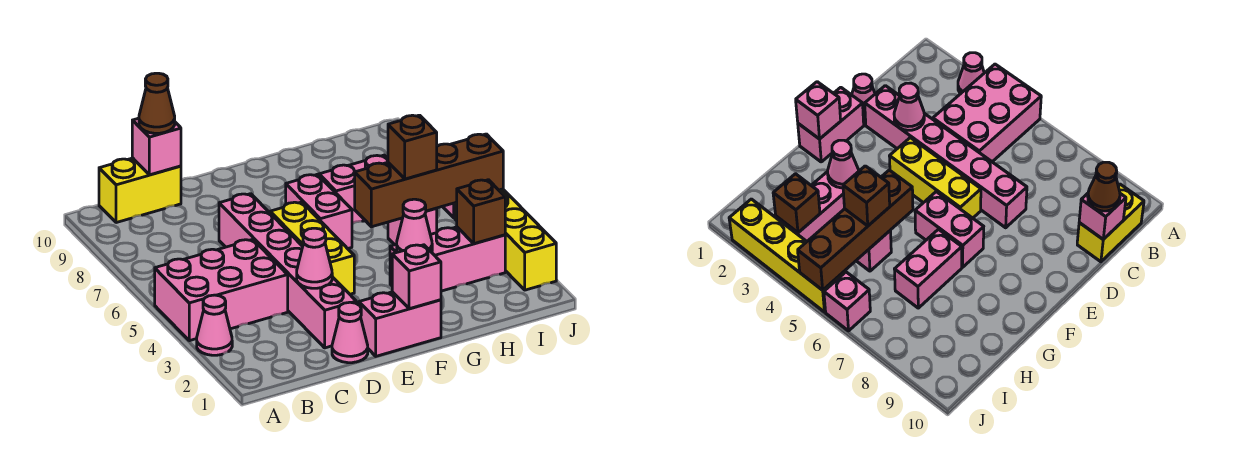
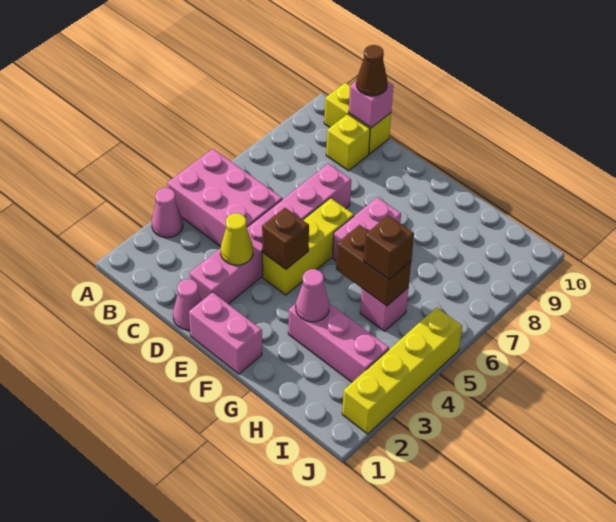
none -> yellow 1x1 brick [326,114,370,171]
pink 1x1 cone [297,228,332,288] -> yellow 1x1 cone [221,213,253,265]
pink 1x1 brick [392,245,441,309] -> none
brown 1x4 brick [355,134,503,227] -> brown 1x2 brick [336,225,411,306]
pink 1x2 brick [319,155,388,224] -> none
brown 1x1 brick [457,180,505,244] -> brown 1x1 brick moved to [262,208,309,269]
pink 1x1 brick [824,272,870,331] -> none

